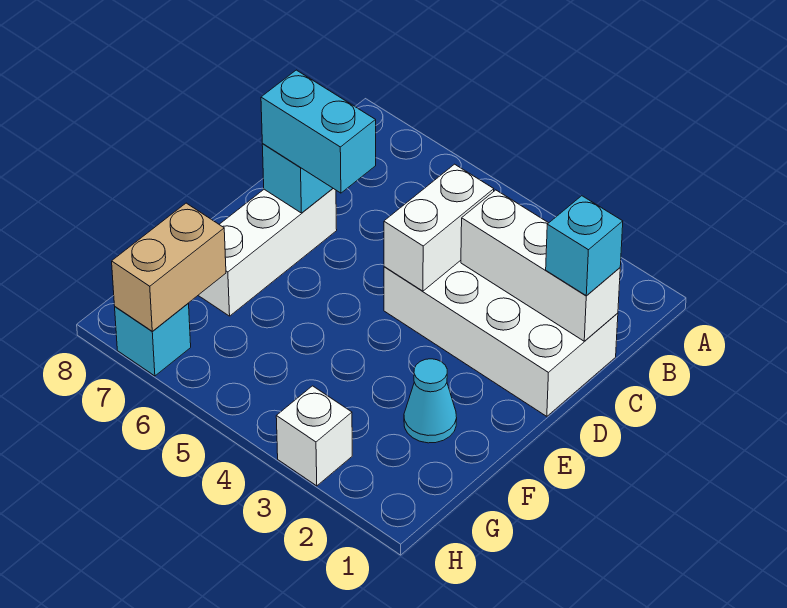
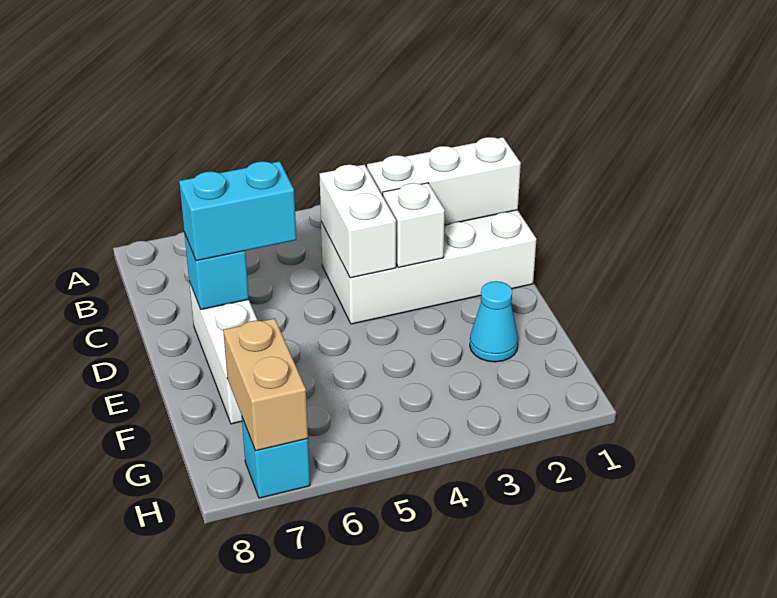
cyan 1x1 brick [546,196,623,296] -> none
white 1x1 brick [276,386,352,486] -> white 1x1 brick moved to [383,183,445,268]

